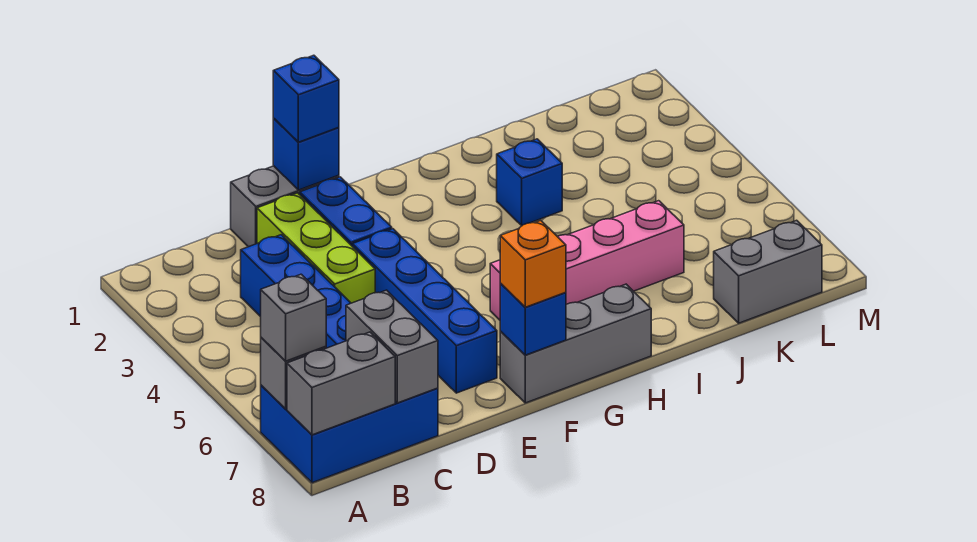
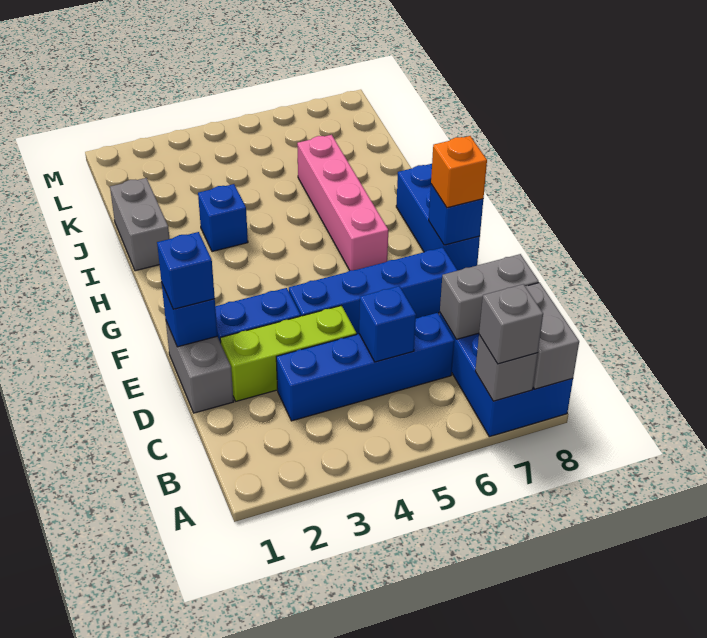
none -> blue 1x1 brick [359,286,416,362]
grey 1x3 brick [500,284,651,403] -> blue 1x3 brick [396,164,480,270]
grey 1x2 brick [714,220,822,323] -> grey 1x2 brick moved to [110,178,169,271]

